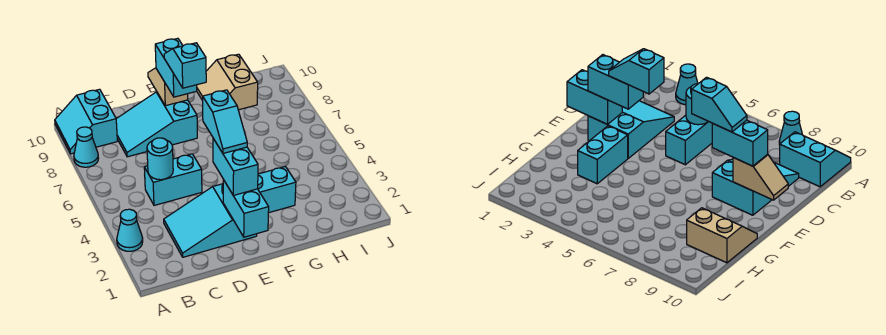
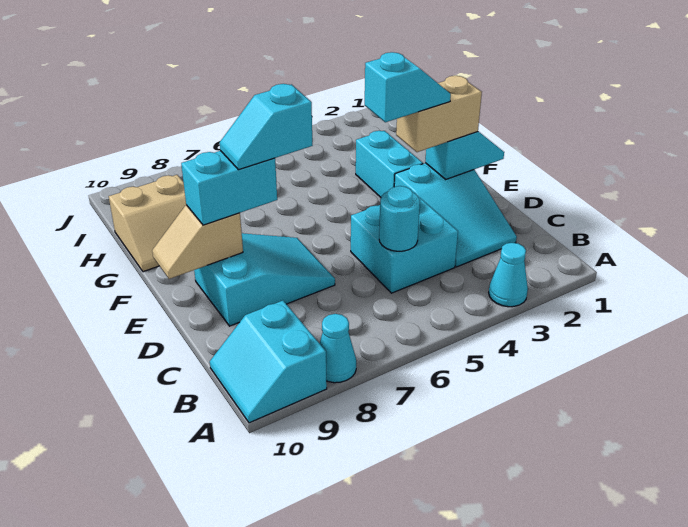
cyan 2x2 slope [55,89,117,154] -> cyan 2x2 slope turned to [210,301,327,423]
cyan 1x2 brick [144,154,202,205] -> cyan 2x2 brick [351,197,458,293]
cyan 2x3 slope [116,92,197,157] -> cyan 2x3 slope turned to [194,233,335,326]
cyan 1x2 brick [223,180,269,237] -> cyan 1x2 slope [425,132,504,179]
cyan 1x2 brick [213,139,258,195] -> tan 1x2 brick [396,76,482,152]

